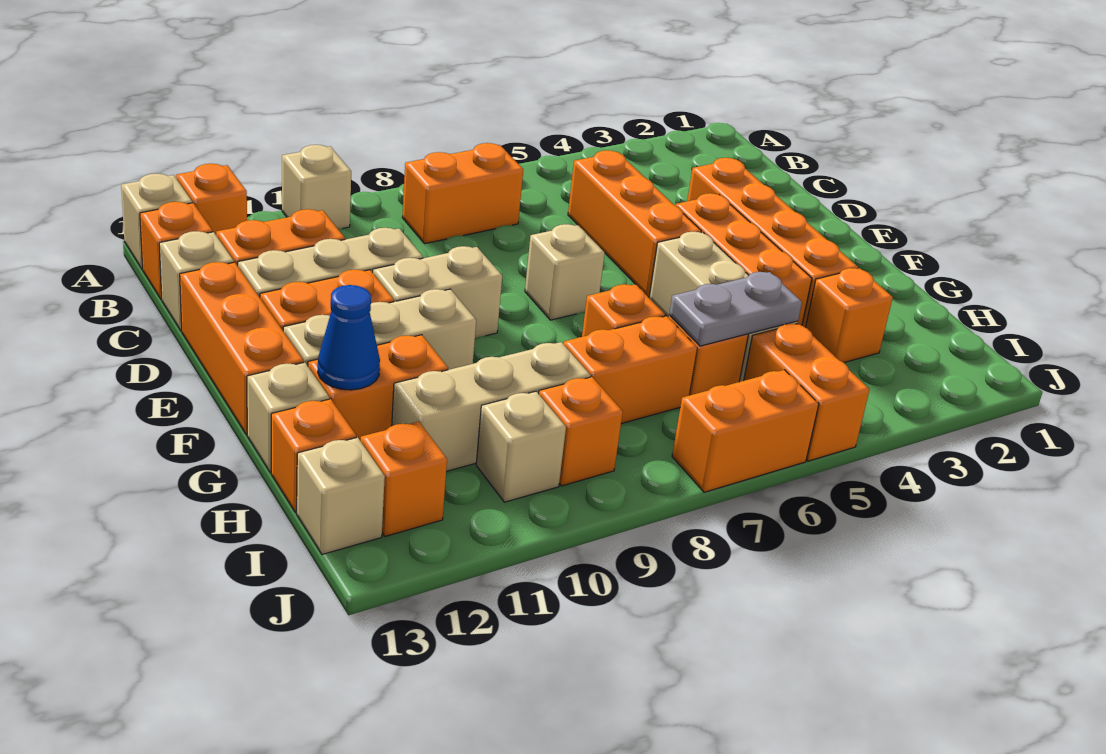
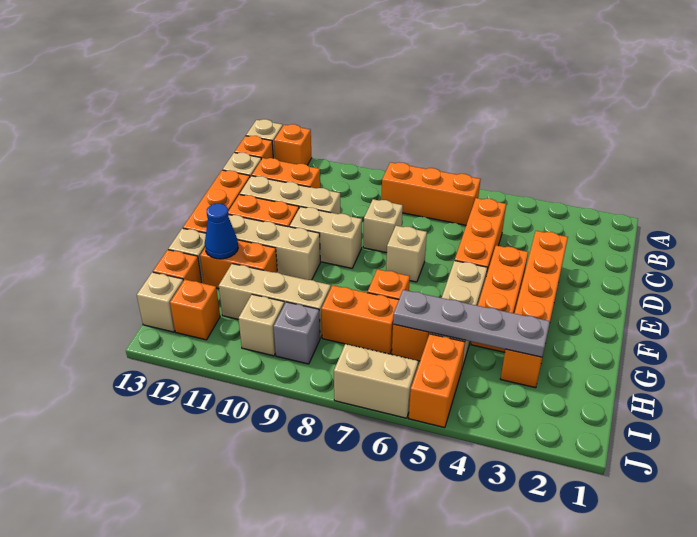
tan 1x1 brick [282,145,351,229] -> tan 1x1 brick moved to [363,199,403,253]
orange 1x2 brick [402,143,523,244] -> orange 1x3 brick [381,162,480,225]
grey 1x2 plate [669,272,802,346] -> grey 1x4 plate [393,290,550,357]
orange 1x1 brick [539,377,623,486] -> grey 1x1 brick [274,302,320,364]
orange 1x2 brick [672,370,819,492] -> tan 1x2 brick [334,344,418,418]

